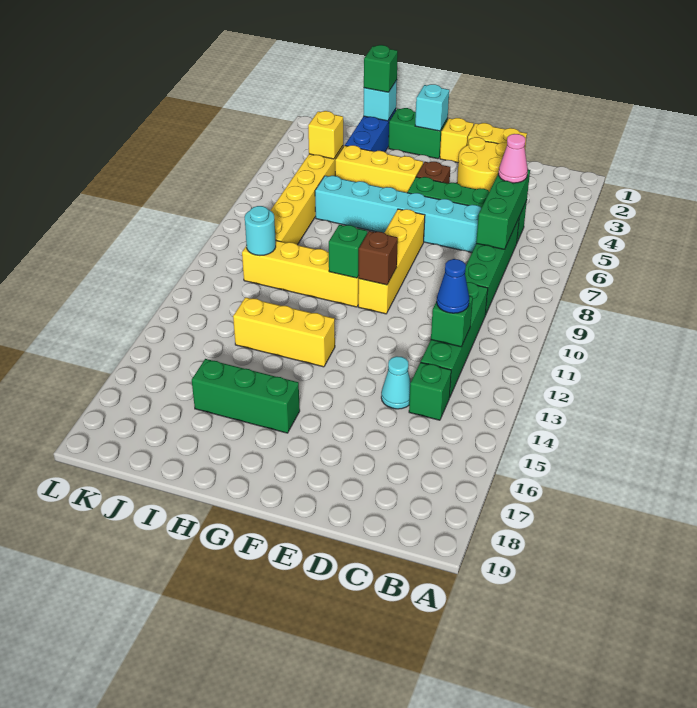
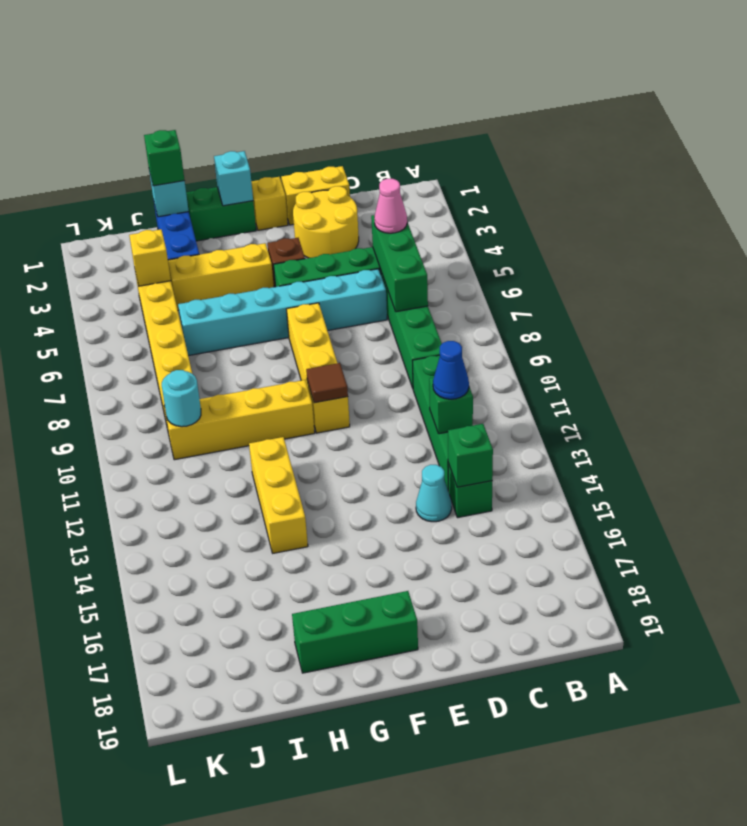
brown 1x1 brick [359,231,398,285] -> brown 1x1 tile [306,363,348,403]
green 1x1 brick [329,225,367,278] -> green 1x1 brick moved to [448,424,493,487]
yellow 1x3 brick [233,297,335,367] -> yellow 1x3 brick turned to [249,437,308,553]
green 1x3 brick [192,359,300,433] -> green 1x3 brick moved to [292,591,418,673]

